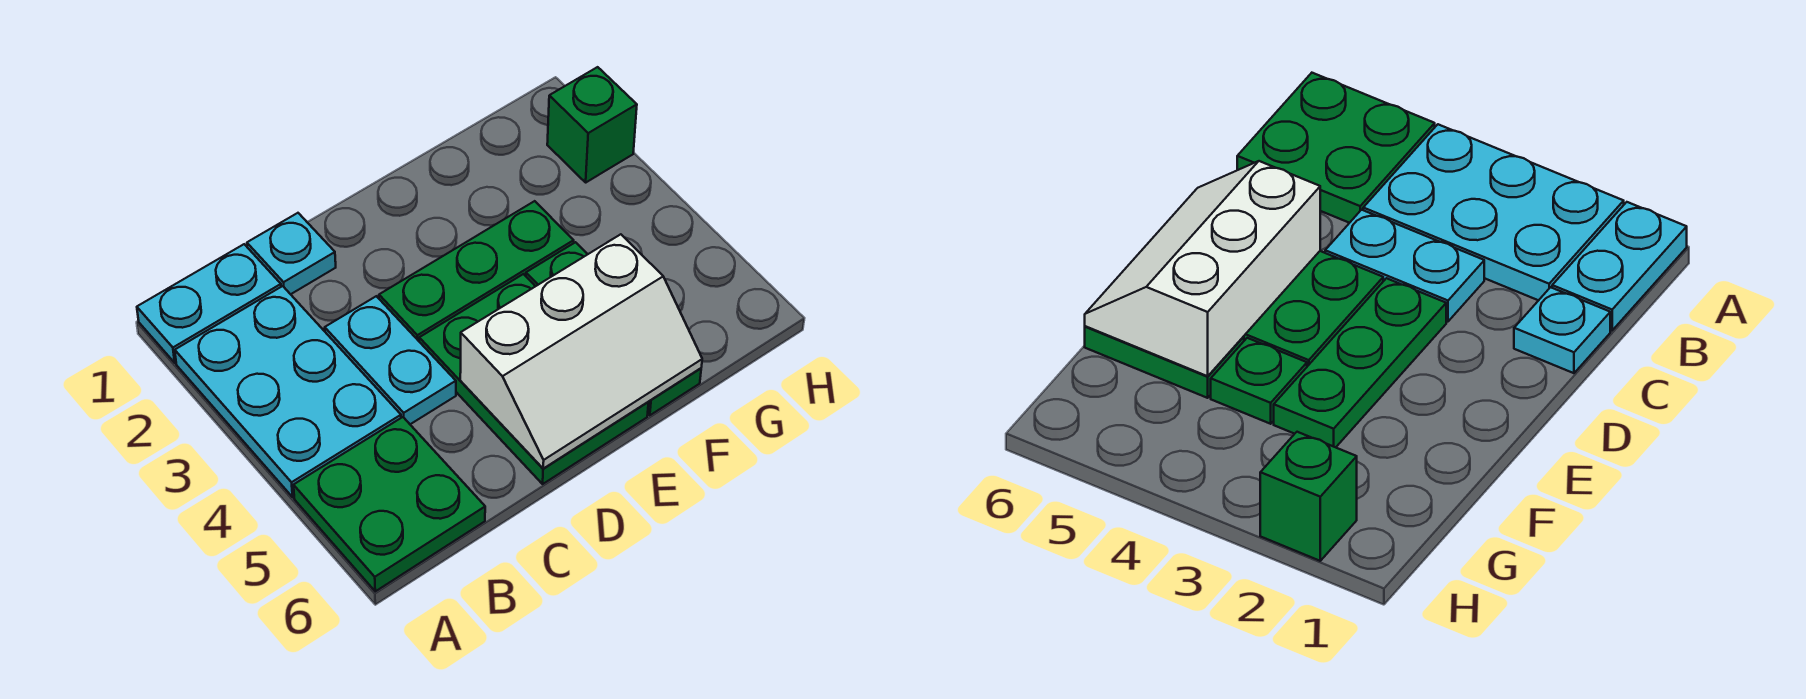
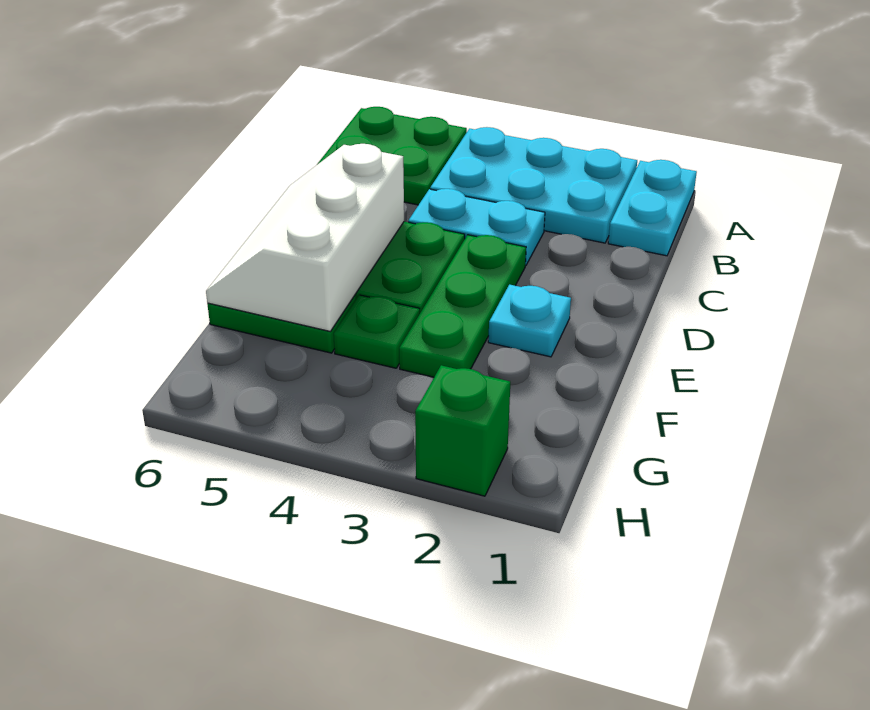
cyan 1x1 plate [247,213,336,294] -> cyan 1x1 plate moved to [488,285,571,357]

